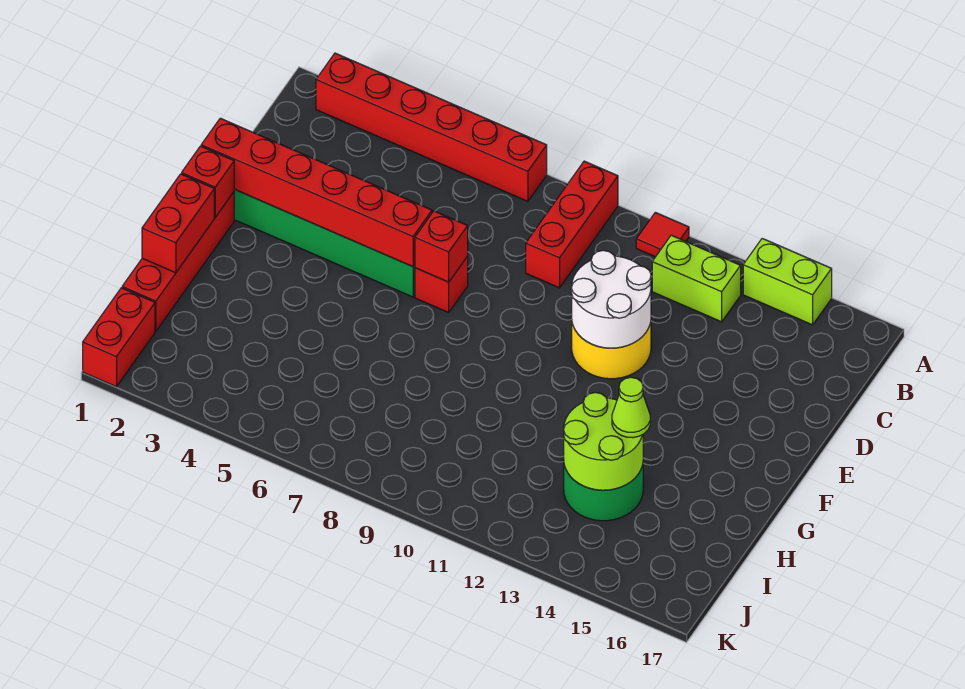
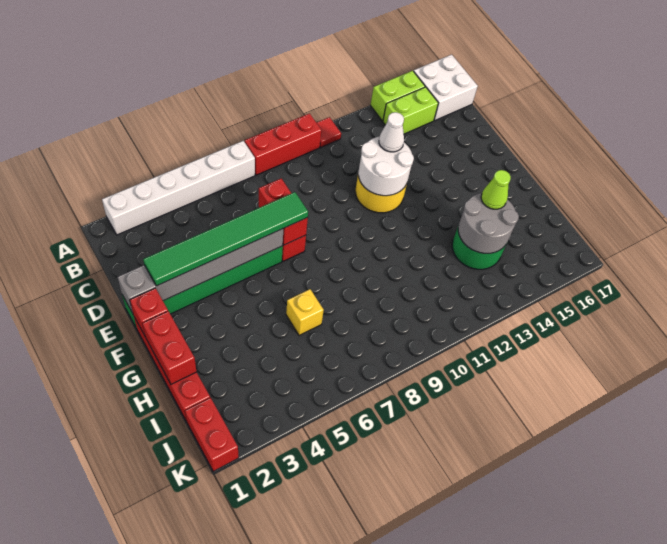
red 1x6 brick [316,53,547,201] -> white 1x6 brick [102,141,255,235]
red 1x3 brick [526,161,618,288] -> red 1x3 brick turned to [245,113,321,175]
none -> white 2x2 brick [414,55,478,120]
lime 1x2 brick [652,235,741,322] -> lime 1x2 brick moved to [383,87,438,134]
none -> white 1x1 cone [379,112,404,152]
red 1x6 brick [201,118,432,267] -> grey 1x6 brick [118,229,283,313]
none -> green 1x6 tile [143,192,308,286]
red 1x1 brick [415,211,468,282] -> red 1x2 brick [259,178,308,245]
none -> yellow 1x1 brick [286,289,324,335]
lime 2x2 round brick [564,392,643,490] -> grey 2x2 round brick [458,193,519,253]

